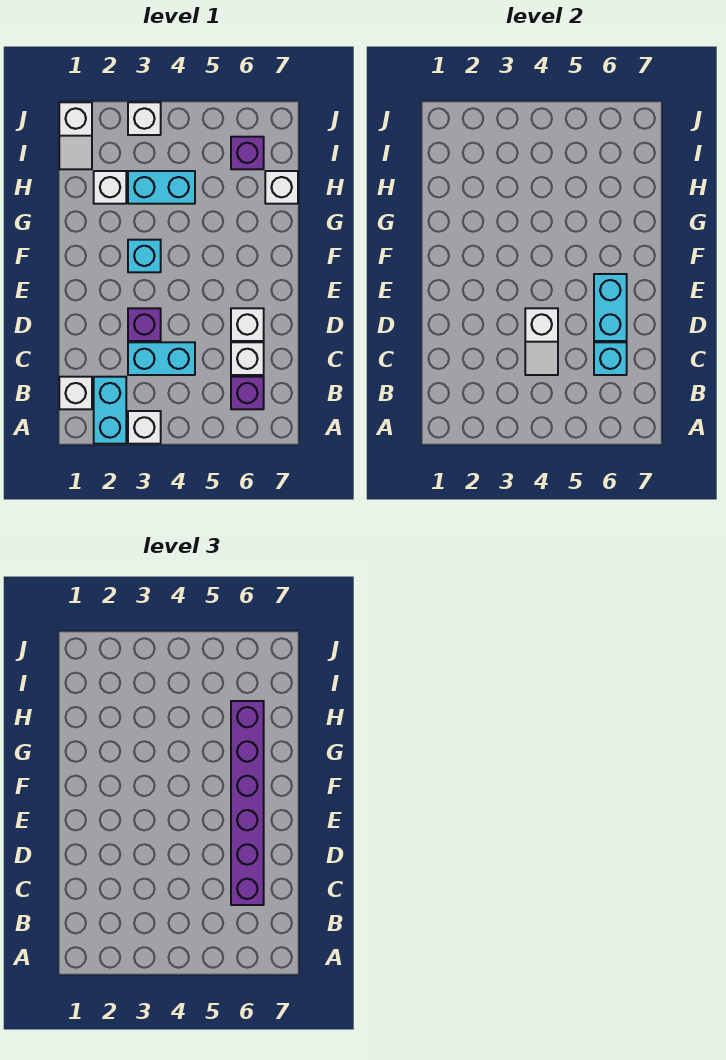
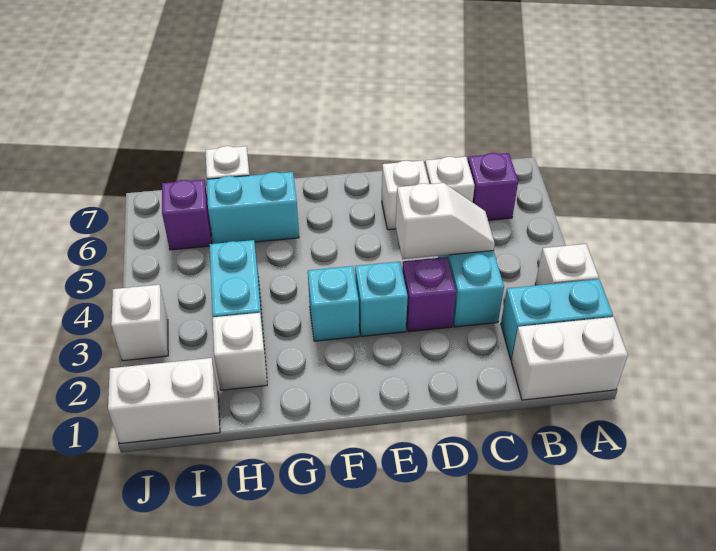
white 1x1 brick [59,377,92,409] -> white 1x2 brick [511,317,628,400]
cyan 1x1 brick [594,342,627,375] -> cyan 1x1 brick moved to [355,262,408,336]
purple 1x6 brick [231,701,264,905] -> none
cyan 1x2 brick [594,274,627,341] -> cyan 1x2 brick moved to [207,172,299,244]
white 1x2 slope [59,102,92,169] -> white 1x2 brick [108,358,220,443]

